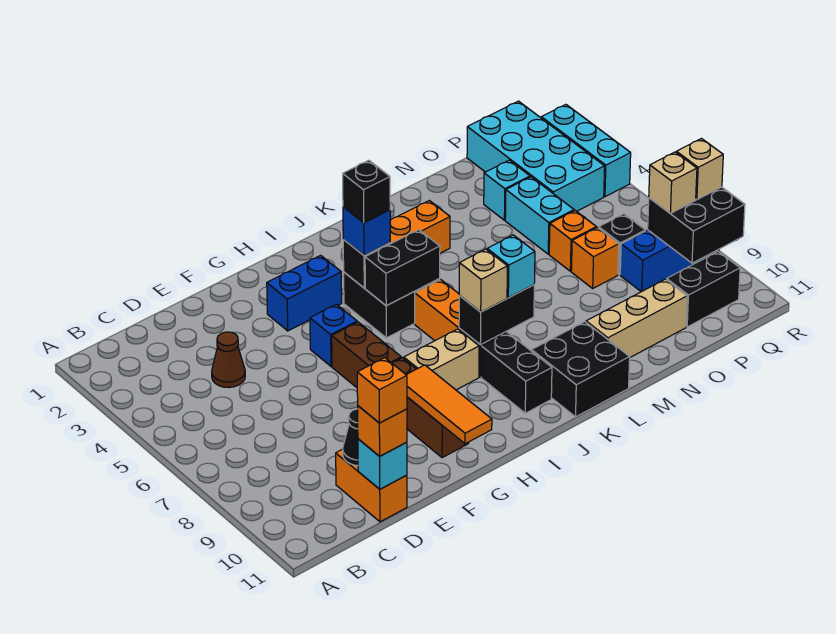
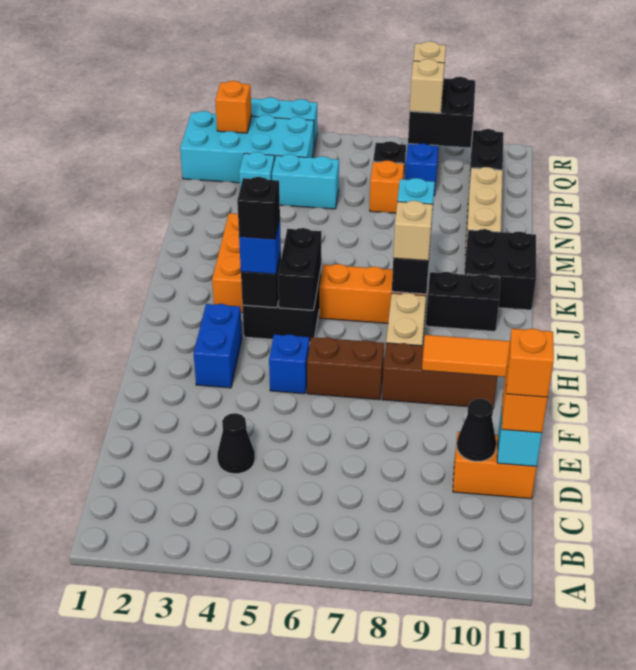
brown 1x1 cone [212,332,245,388] -> black 1x1 cone [217,413,255,474]
orange 1x1 brick [549,211,596,271] -> orange 1x1 brick moved to [215,81,252,133]

